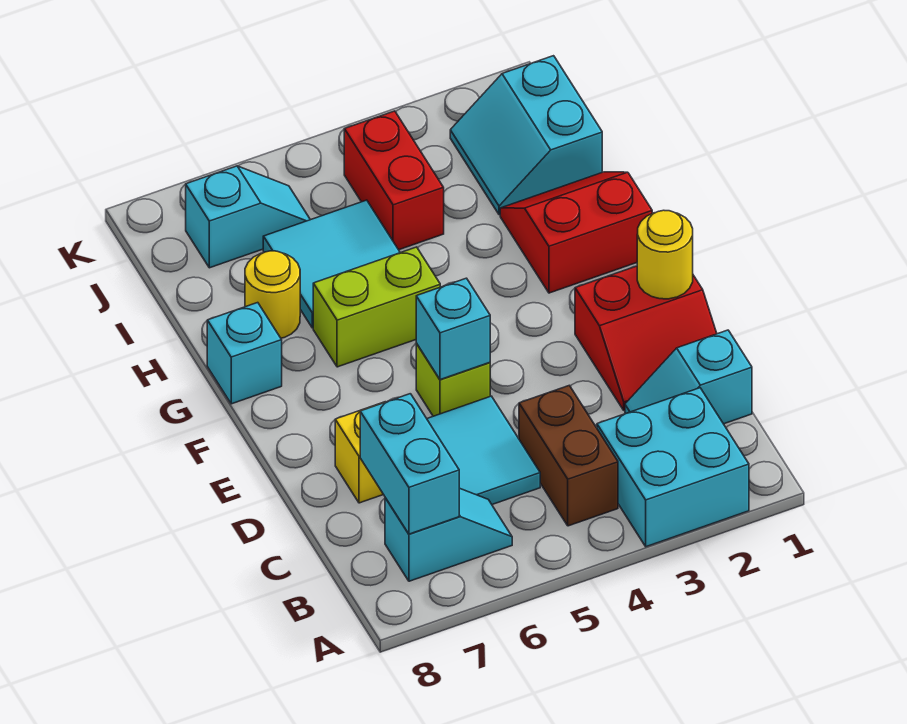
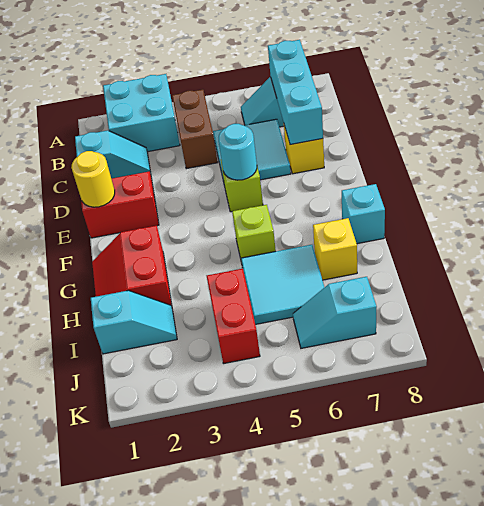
cyan 1x2 brick [360,394,459,534] -> cyan 1x3 brick [268,40,323,145]
cyan 1x1 brick [416,278,490,380] -> cyan 1x1 round brick [219,124,257,180]
red 2x2 slope [500,172,652,293] -> red 2x2 slope turned to [92,225,172,306]
lime 1x2 brick [313,247,440,367] -> lime 1x1 brick [232,205,276,263]
yellow 1x1 round brick [245,251,300,338] -> yellow 1x1 brick [313,218,357,280]
cyan 2x2 slope [450,56,602,215] -> cyan 1x2 slope [91,291,177,354]

